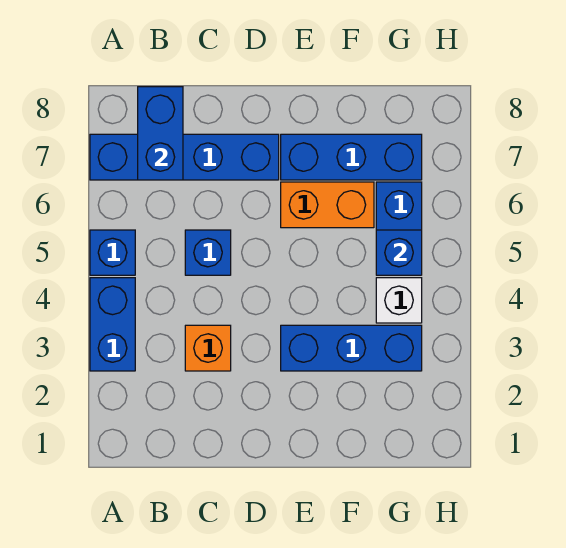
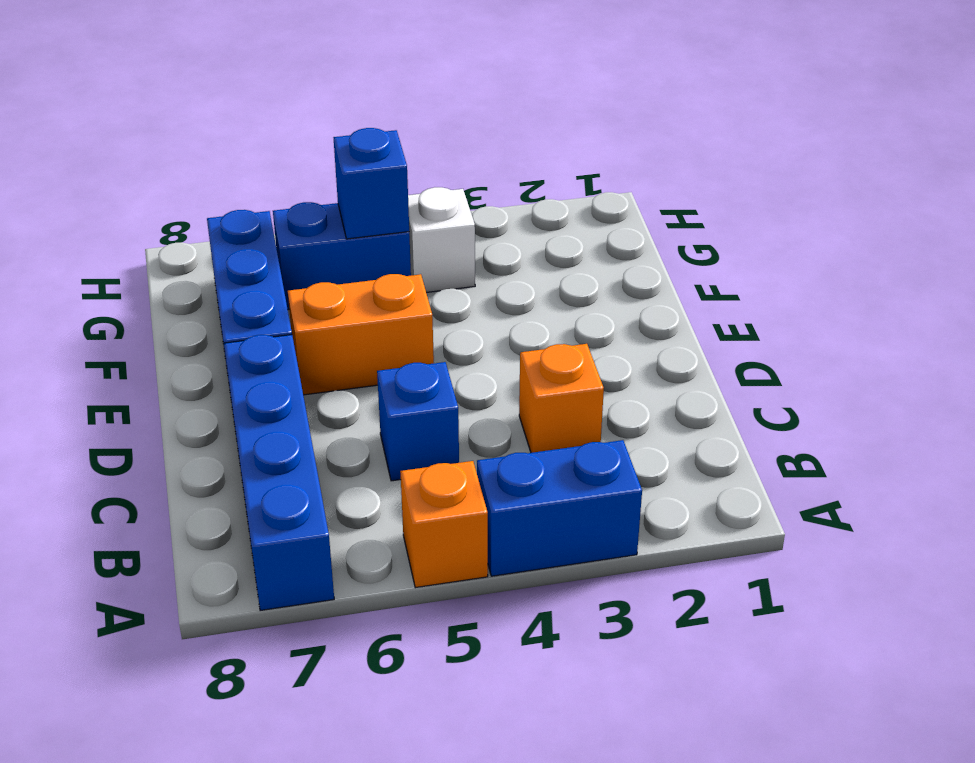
blue 1x1 brick [90,230,135,275] -> orange 1x1 brick [400,461,488,588]
blue 1x2 brick [138,87,183,180] -> none
blue 1x3 brick [281,325,422,371] -> none
orange 1x2 brick [281,182,374,228] -> orange 1x2 brick turned to [288,274,434,395]

